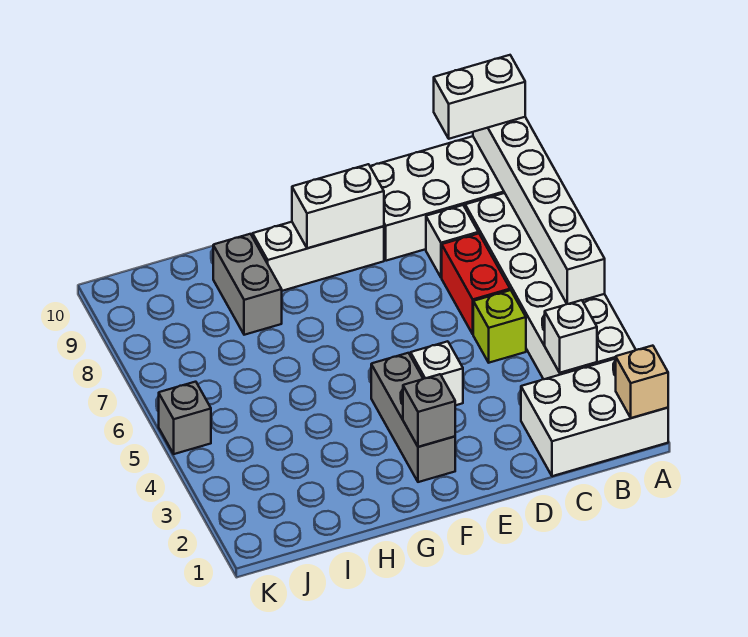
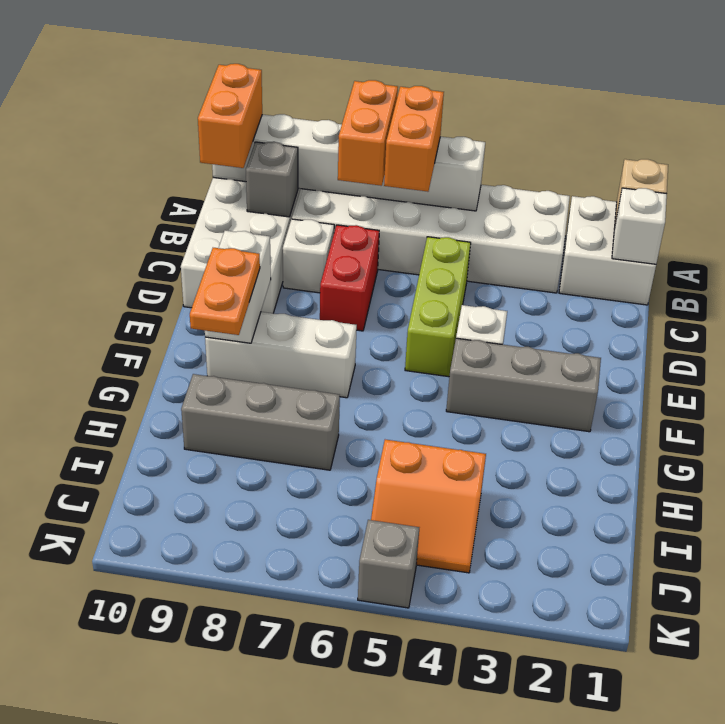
white 2x3 brick [521,359,668,476] -> white 2x2 brick [559,196,656,305]
none -> orange 1x2 brick [384,86,444,192]
none -> orange 1x2 brick [338,80,398,186]
white 1x2 brick [434,55,525,139] -> orange 1x2 brick [198,64,262,168]
white 1x1 brick [545,300,597,373] -> white 1x1 brick moved to [612,188,667,264]
lime 1x1 brick [473,290,526,363] -> lime 1x3 brick [405,237,471,377]
red 1x2 brick [442,233,510,334] -> red 1x2 brick turned to [320,225,379,331]
white 1x3 brick [253,222,384,291] -> white 1x3 brick turned to [205,312,357,398]
grey 1x1 brick [403,374,455,447] -> grey 1x1 brick moved to [246,142,298,217]
none -> orange 1x2 plate [190,248,260,335]
grey 1x2 brick [213,234,282,335] -> grey 1x3 brick [181,374,340,470]
none -> orange 2x2 slope [371,440,486,573]

